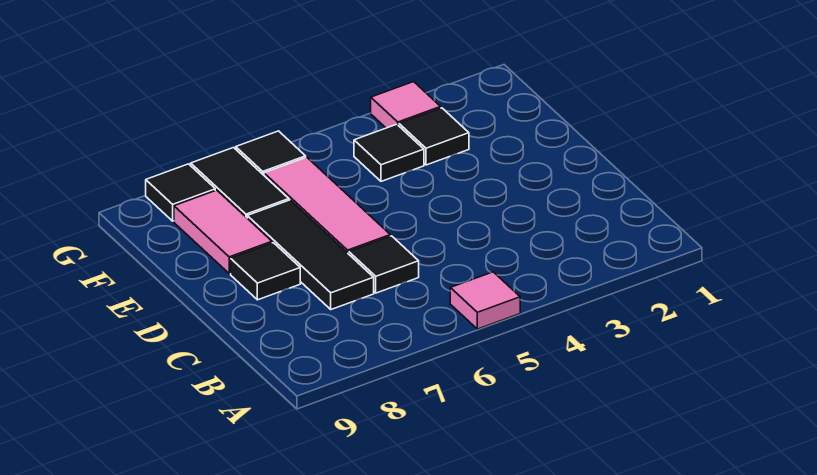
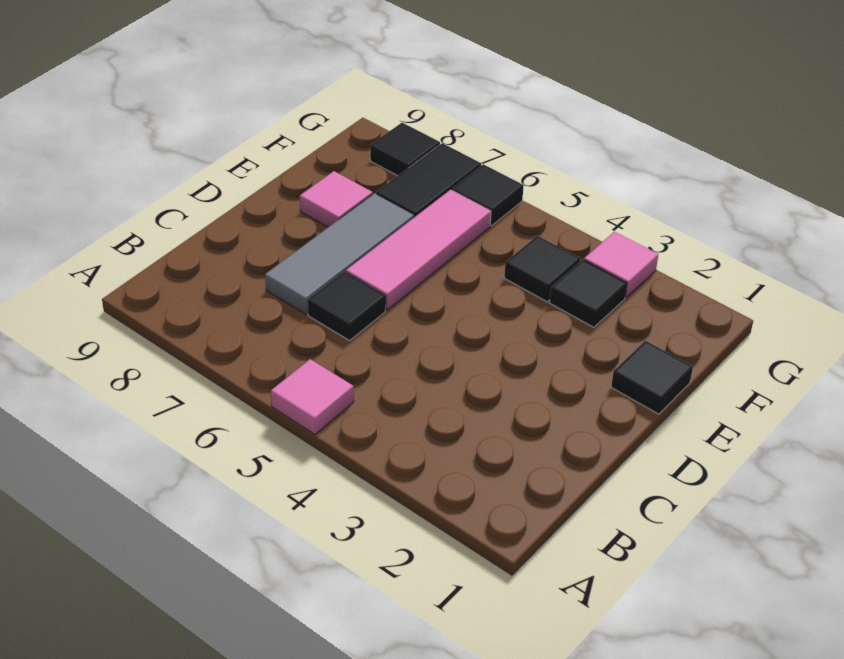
black 1x3 tile [247,200,374,309] -> grey 1x3 tile [265,193,414,314]
black 1x1 tile [231,243,300,300] -> black 1x1 tile moved to [611,341,693,414]
pink 1x2 tile [174,190,272,274] -> pink 1x1 tile [300,171,373,227]

